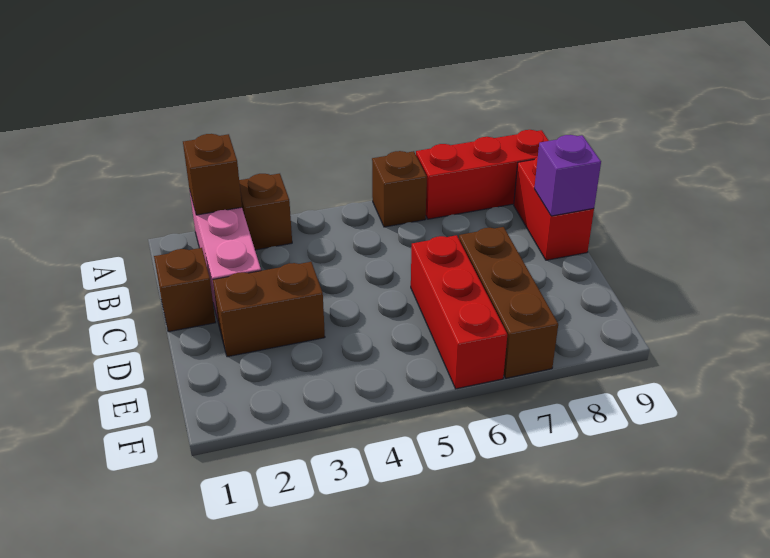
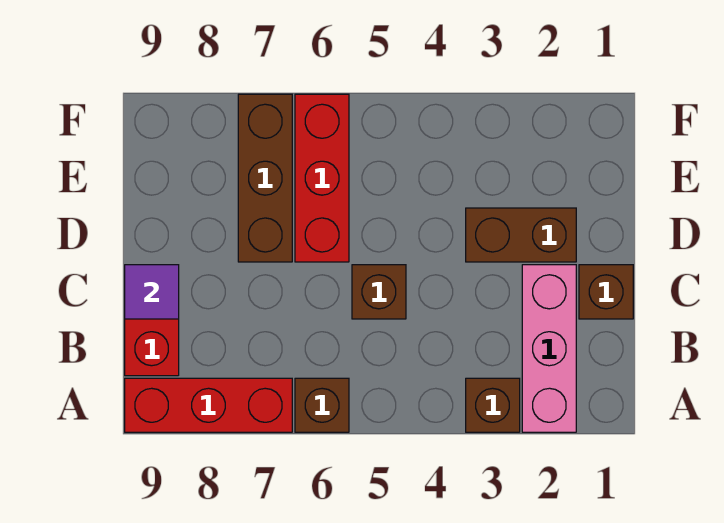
brown 1x1 brick [183,134,242,215] -> brown 1x1 brick moved to [352,265,406,319]
purple 1x1 brick [534,135,601,216] -> purple 1x1 tile [125,265,179,319]

